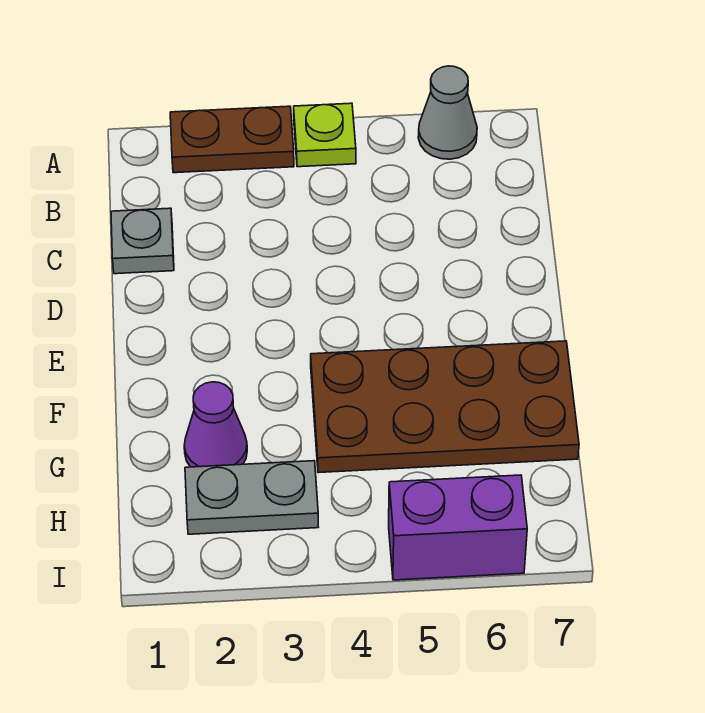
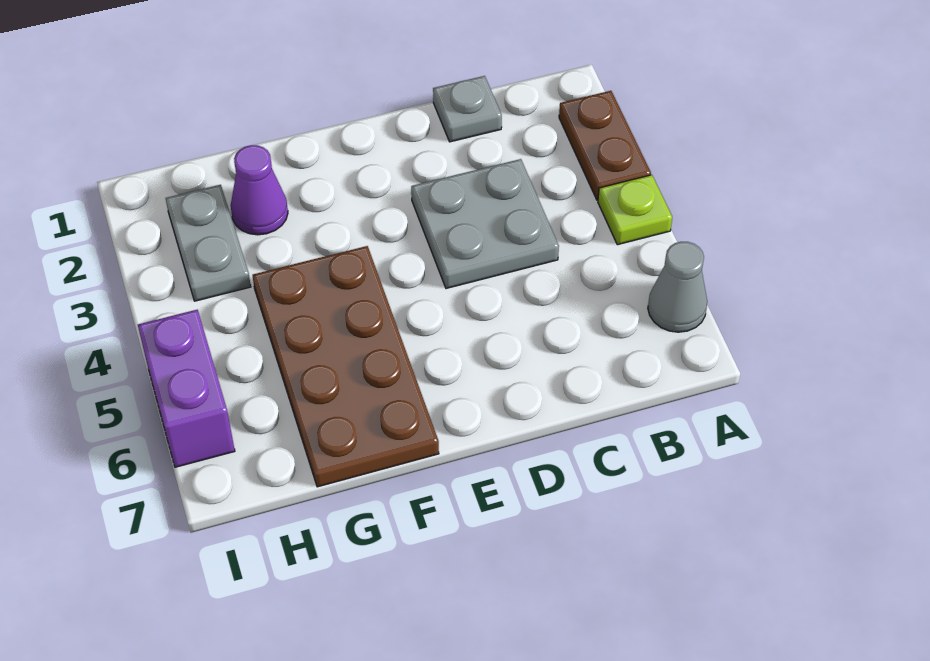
none -> grey 2x2 plate [411,159,559,289]

